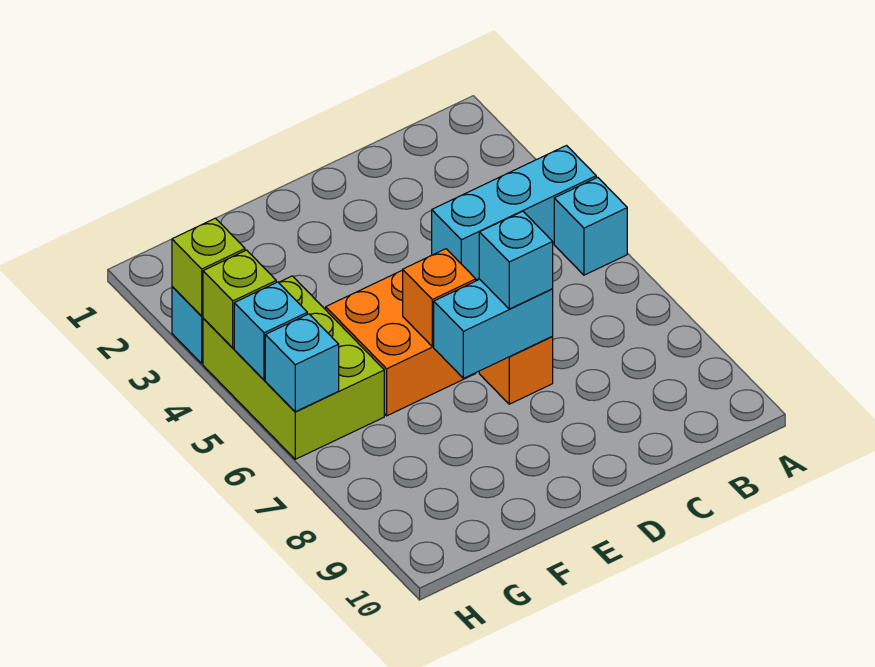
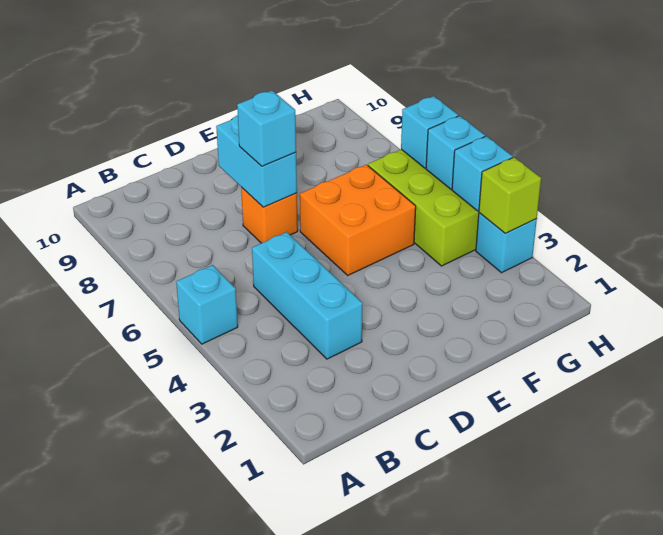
cyan 1x3 brick [432,146,596,280] -> cyan 1x3 brick turned to [252,232,363,359]
cyan 1x2 brick [434,279,553,378] -> cyan 1x2 brick turned to [216,115,297,207]
orange 1x1 brick [403,249,476,346] -> none
lime 1x1 brick [203,250,276,348] -> cyan 1x1 brick [452,136,513,211]

